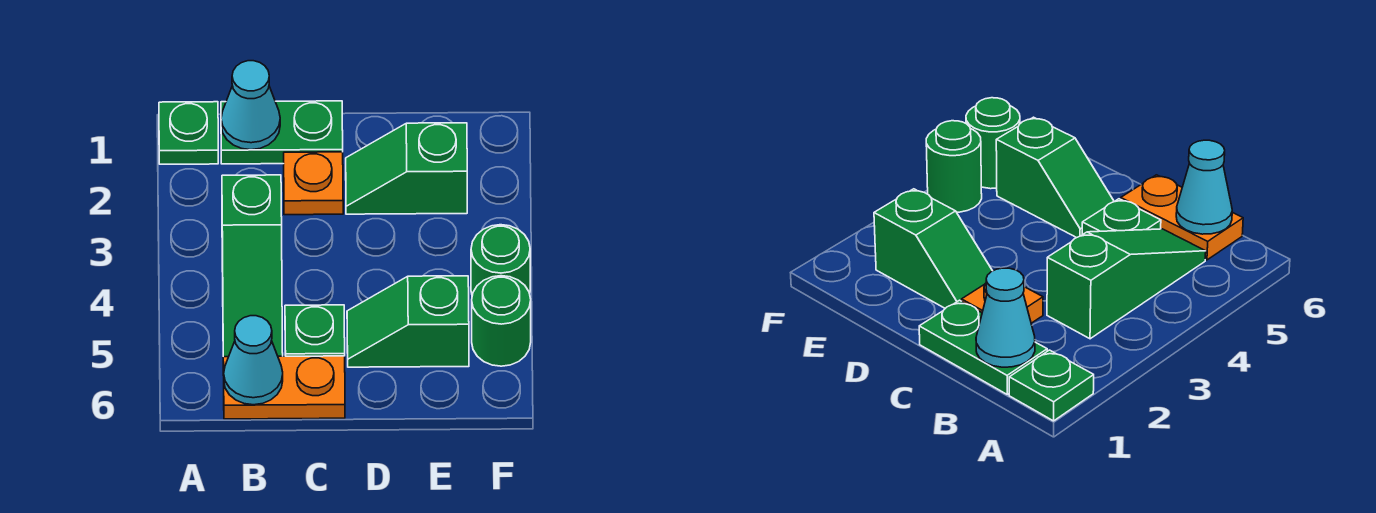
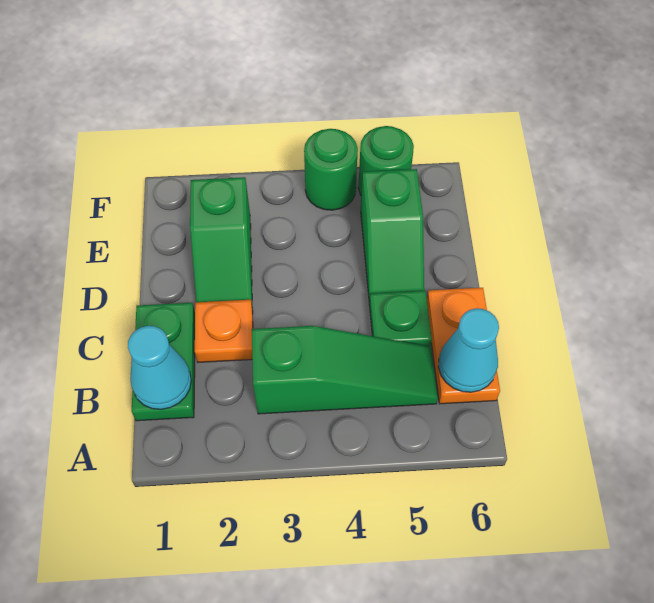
green 1x1 plate [159,102,218,164] -> none

